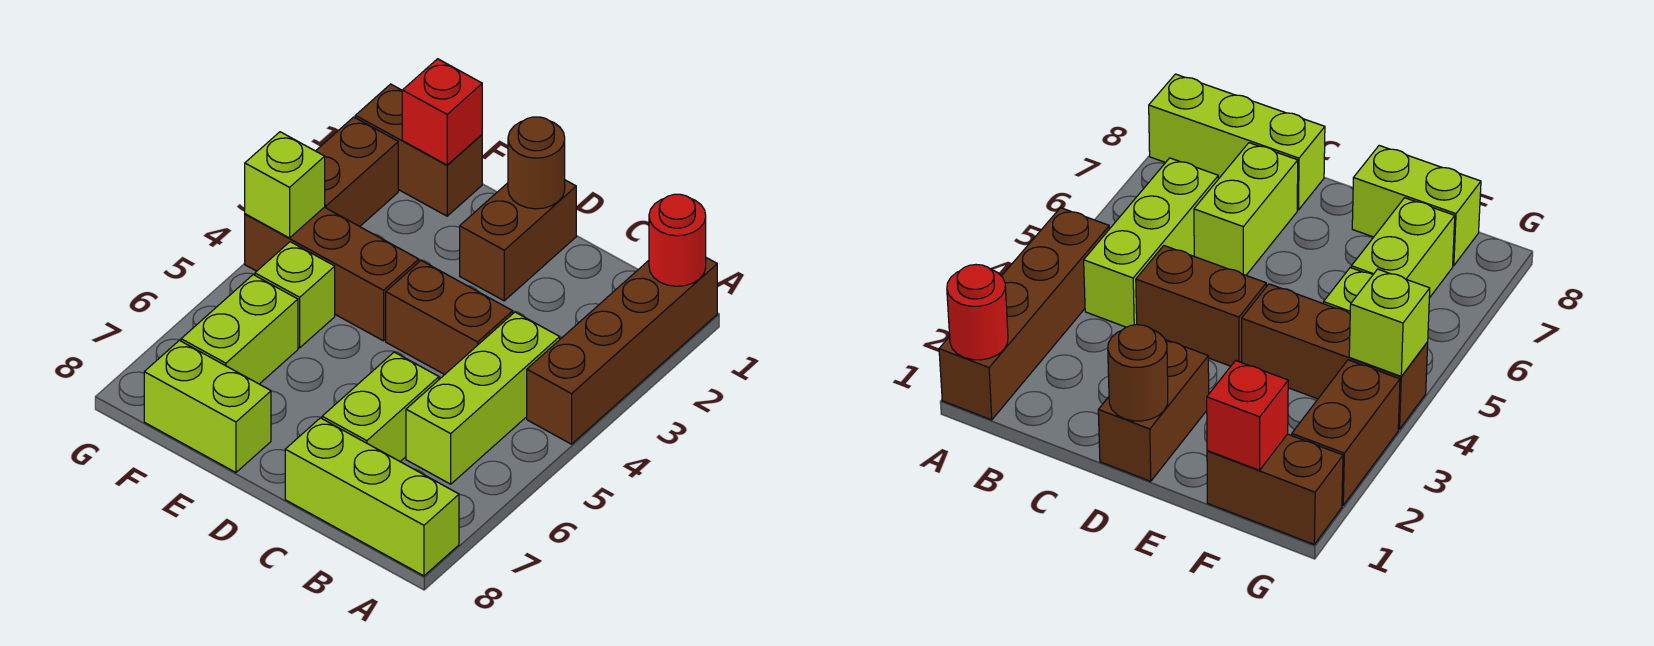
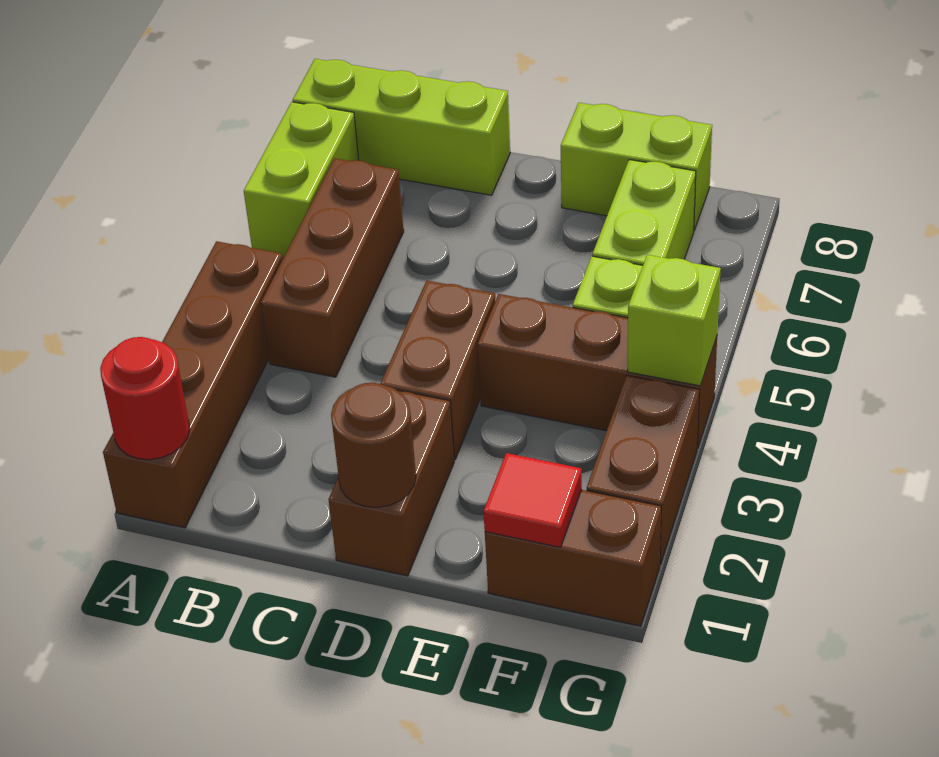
lime 1x3 brick [406,312,560,484] -> brown 1x3 brick [261,158,404,377]
brown 1x2 brick [386,261,513,375] -> brown 1x2 brick turned to [380,281,495,460]
lime 1x2 brick [322,352,439,462] -> lime 1x2 brick moved to [244,102,359,258]
red 1x1 brick [402,59,482,165] -> red 1x1 tile [484,453,582,547]

